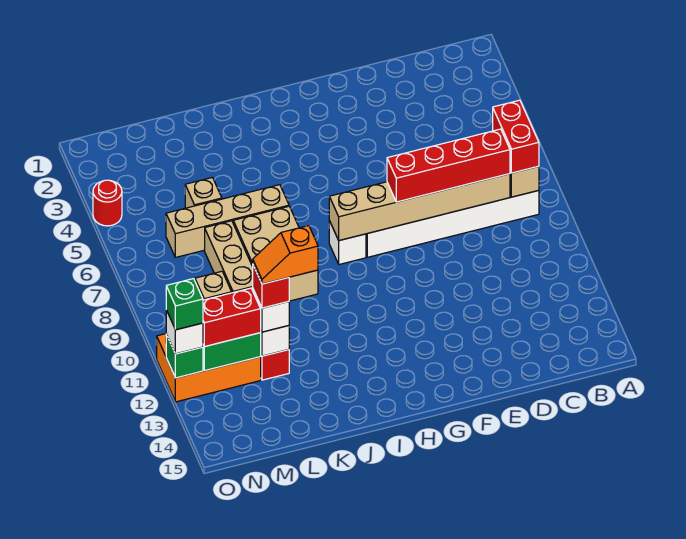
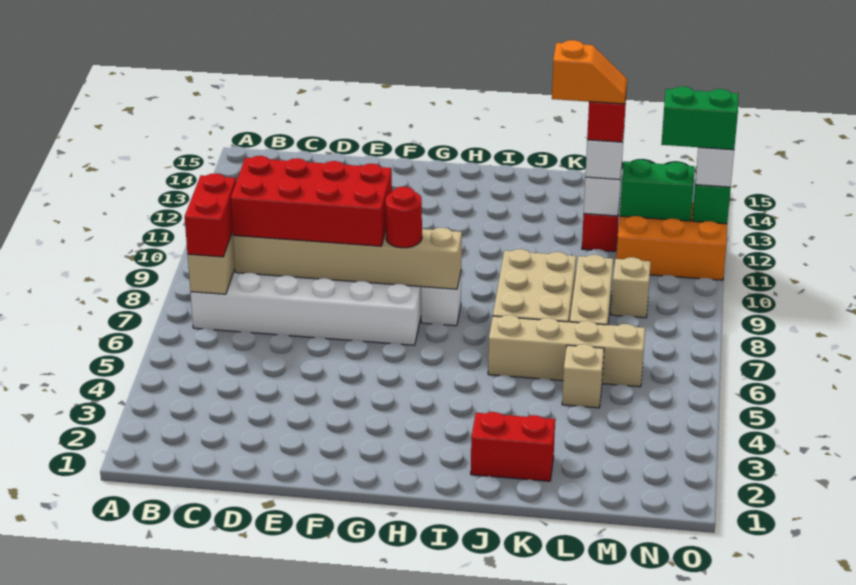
red 1x4 brick [387,129,510,202] -> red 2x4 brick [231,156,392,246]
red 1x2 brick [203,288,261,347] -> red 1x2 brick moved to [471,412,555,481]
red 1x1 round brick [93,180,122,226] -> red 1x1 round brick moved to [385,187,422,248]
green 1x1 brick [166,279,203,330] -> green 1x2 brick [661,86,738,150]

